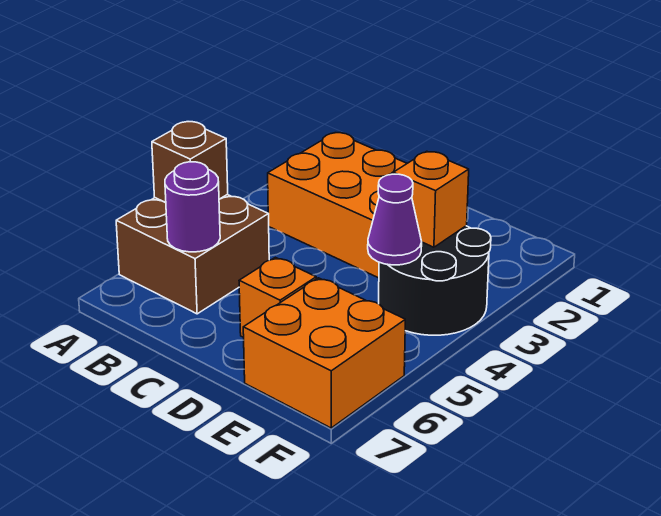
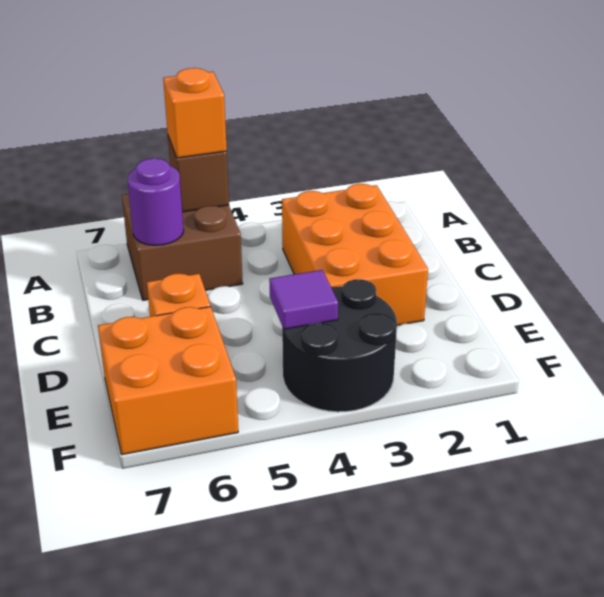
orange 1x1 brick [393,151,469,247] -> orange 1x1 brick moved to [163,68,227,158]
purple 1x1 cone [368,174,422,265] -> purple 1x1 tile [269,270,338,329]

